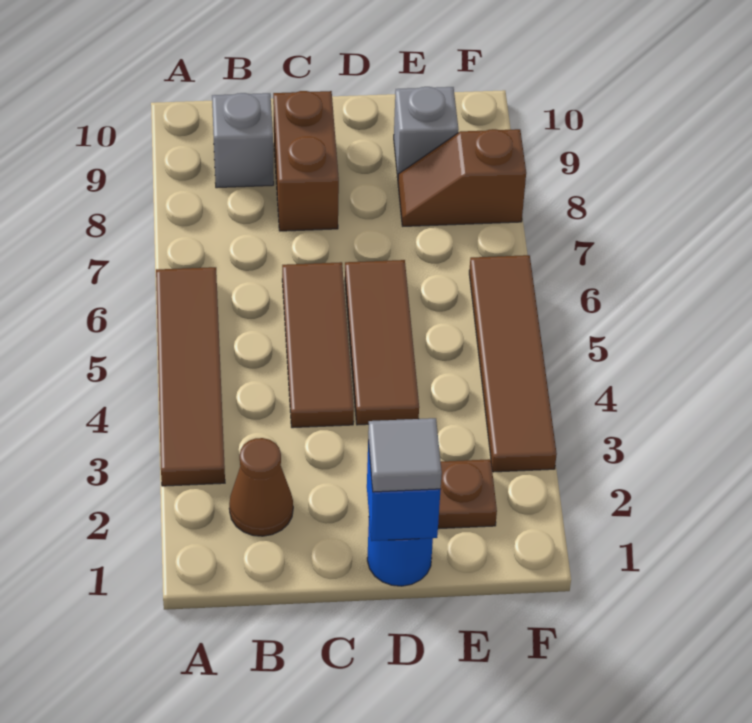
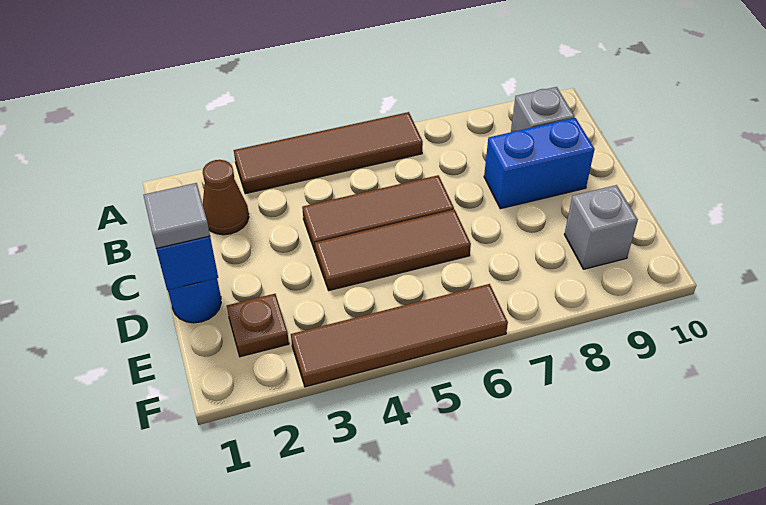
brown 1x2 brick [273,91,339,231] -> blue 1x2 brick [484,118,595,209]
brown 1x2 slope [398,129,526,226] -> none

